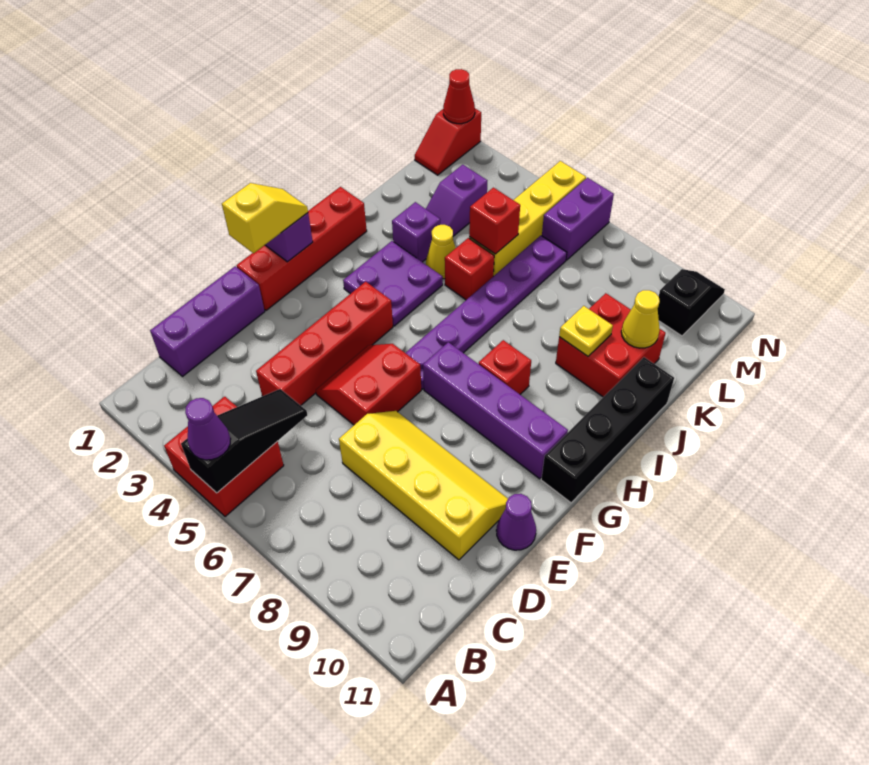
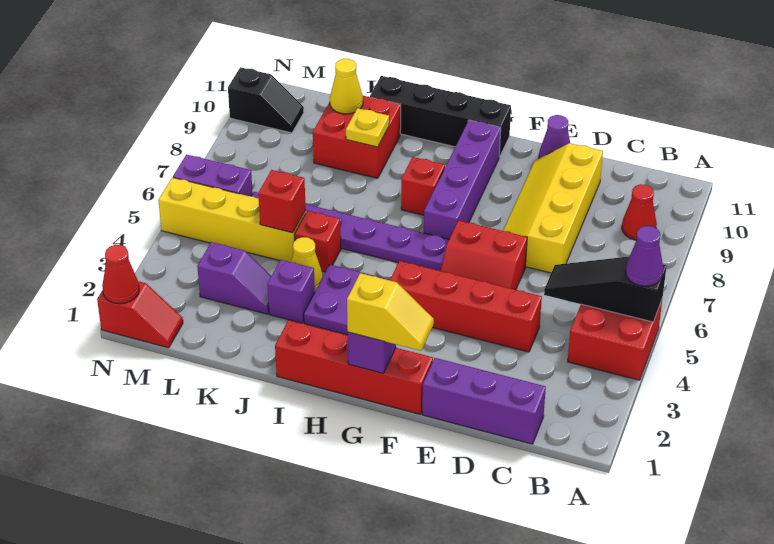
none -> red 1x1 cone [622,184,657,240]
yellow 1x2 slope [222,183,308,253] -> yellow 1x2 slope turned to [347,273,434,351]
black 1x2 slope [658,269,725,336] -> black 1x2 slope turned to [228,67,304,133]

